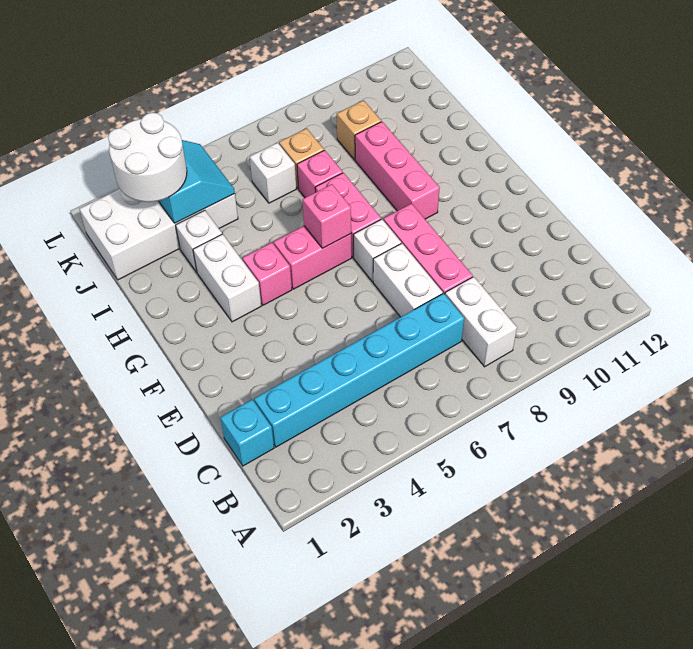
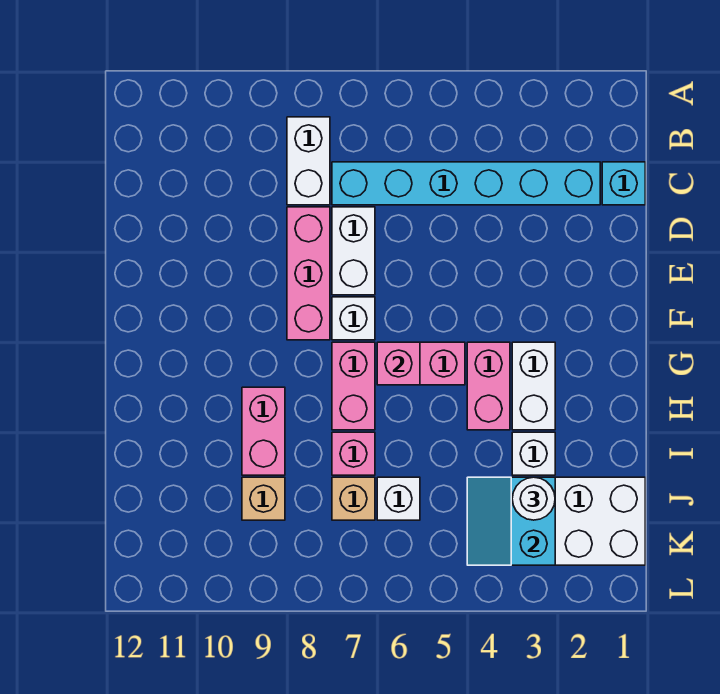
pink 1x1 brick [243,243,292,305] -> pink 1x2 brick [467,342,510,430]
pink 1x3 brick [355,122,440,219] -> pink 1x2 brick [242,387,285,475]
white 2x2 round brick [108,113,187,202] -> white 1x1 round brick [512,477,555,520]

